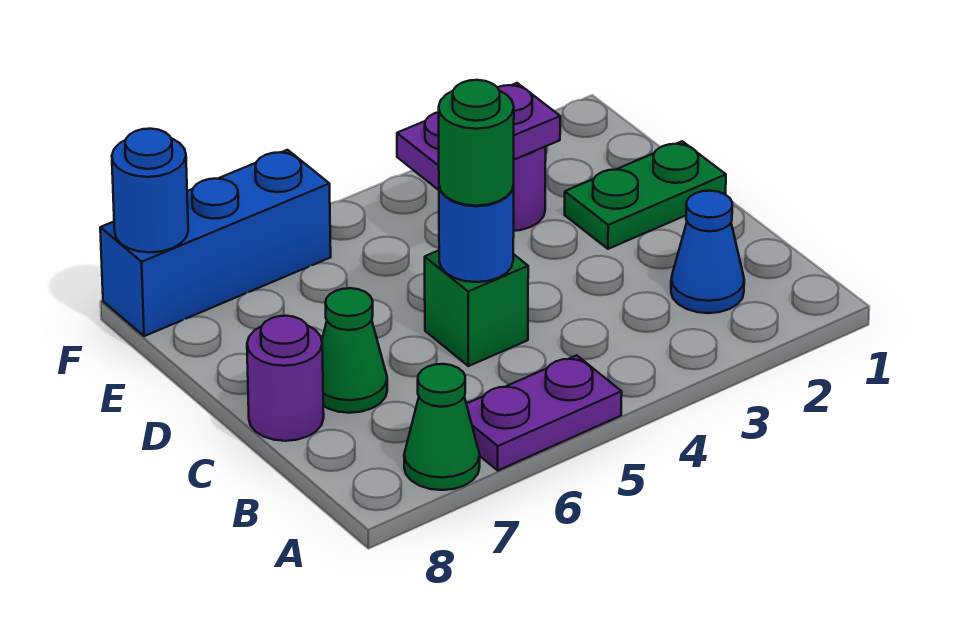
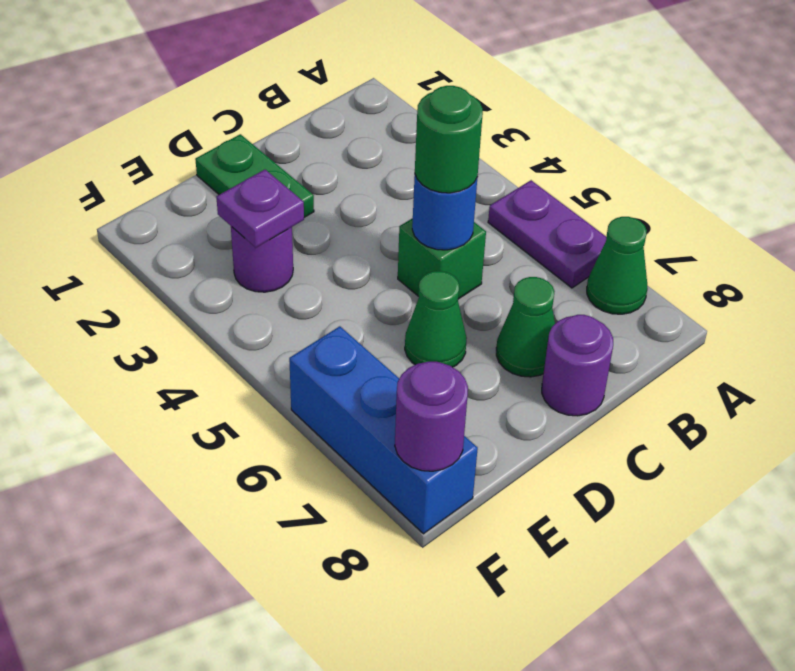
blue 1x1 cone [671,191,744,313] -> none
none -> green 1x1 cone [405,271,467,367]
purple 1x2 plate [397,83,560,190] -> purple 1x1 plate [216,170,304,248]
blue 1x1 round brick [112,129,188,253] -> purple 1x1 round brick [395,362,468,471]

